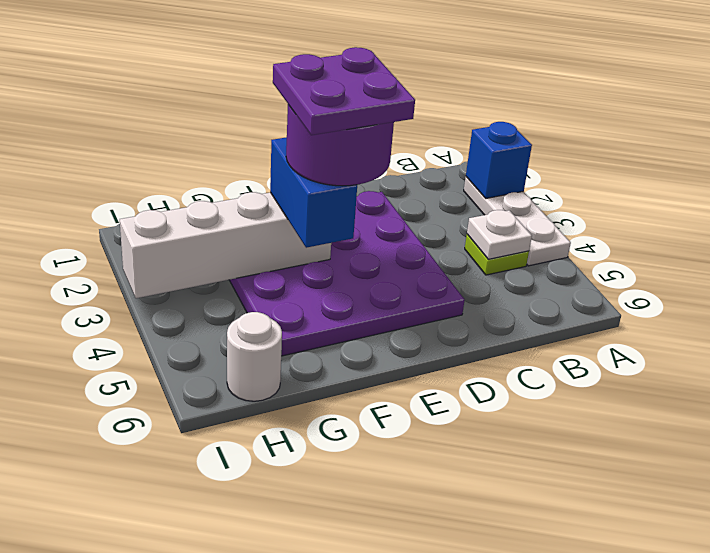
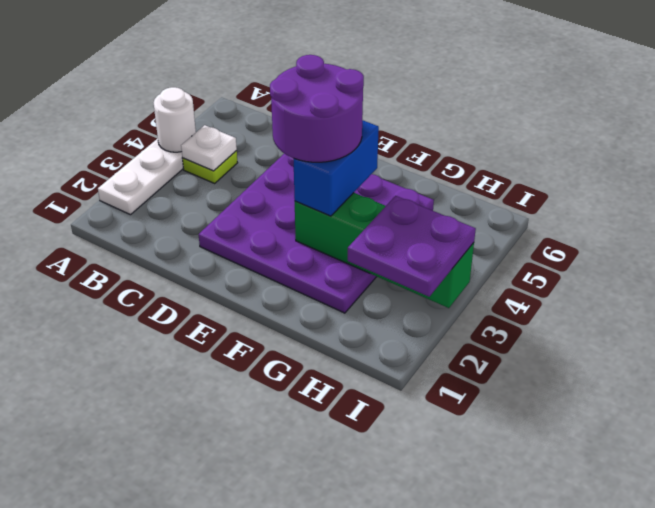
blue 1x1 brick [466,122,532,198] -> none
purple 2x2 plate [273,47,415,135] -> purple 2x2 plate moved to [348,196,476,297]
white 1x4 brick [120,192,331,298] -> green 1x4 brick [295,193,474,308]
white 1x1 round brick [227,312,282,401] -> white 1x1 round brick moved to [154,87,196,152]

